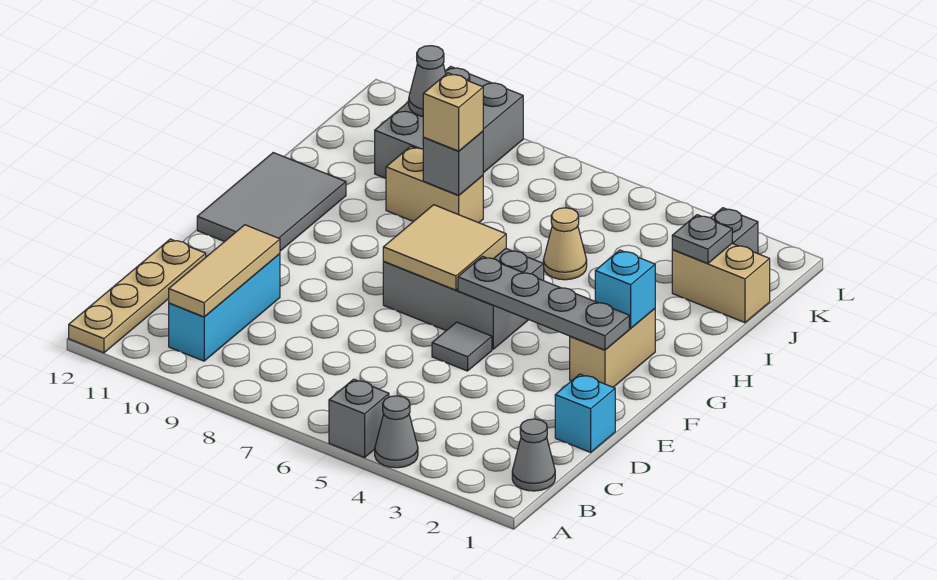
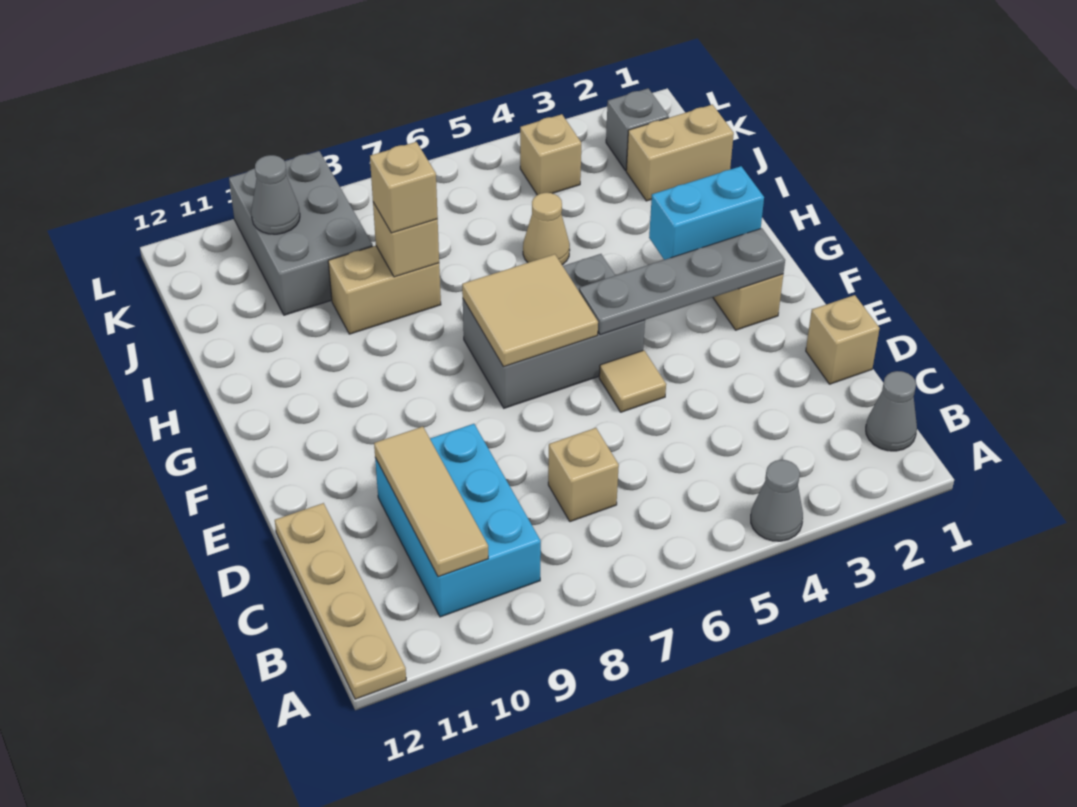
grey 1x1 brick [329,379,389,458] -> none
cyan 1x3 brick [169,254,280,361] -> cyan 2x3 brick [375,424,541,617]
none -> tan 1x1 brick [548,428,619,522]
cyan 1x1 brick [555,374,615,452] -> tan 1x1 brick [806,295,880,384]
grey 1x1 tile [432,322,492,371] -> tan 1x1 tile [599,350,666,412]
grey 2x3 tile [197,153,346,251] -> none
cyan 1x1 brick [595,250,655,328] -> cyan 1x2 brick [649,166,764,260]
grey 1x1 brick [423,131,483,195] -> tan 1x1 brick [373,202,439,277]
grey 1x1 plate [672,215,732,263] -> none
none -> tan 1x1 brick [520,114,581,195]

